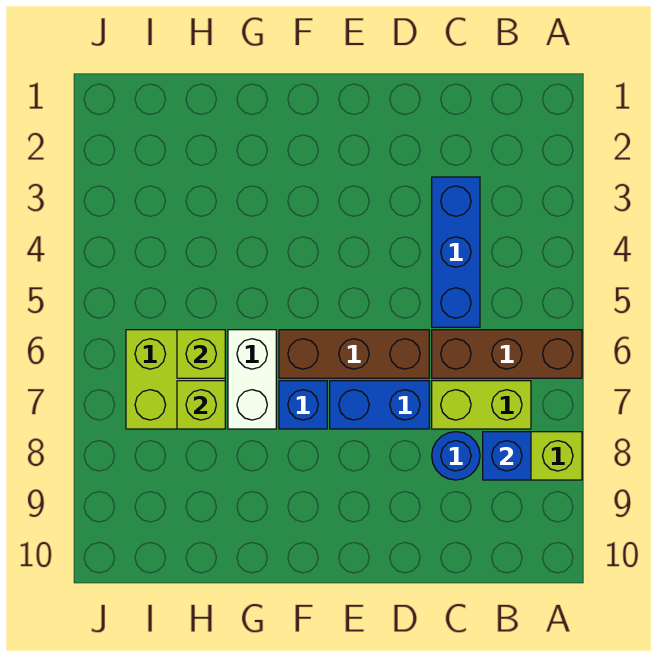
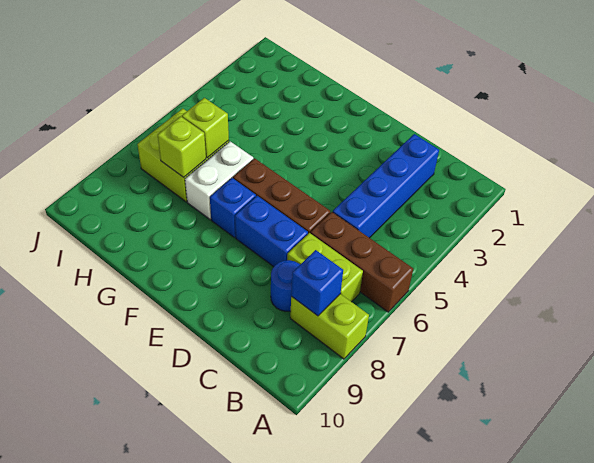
blue 1x3 brick [432,177,480,327] -> blue 1x4 brick [333,134,439,238]

